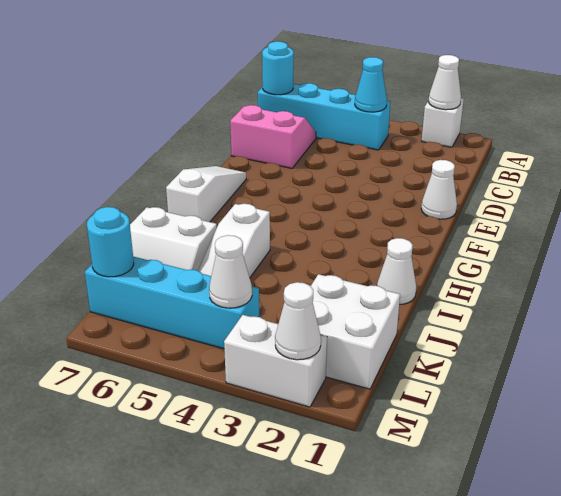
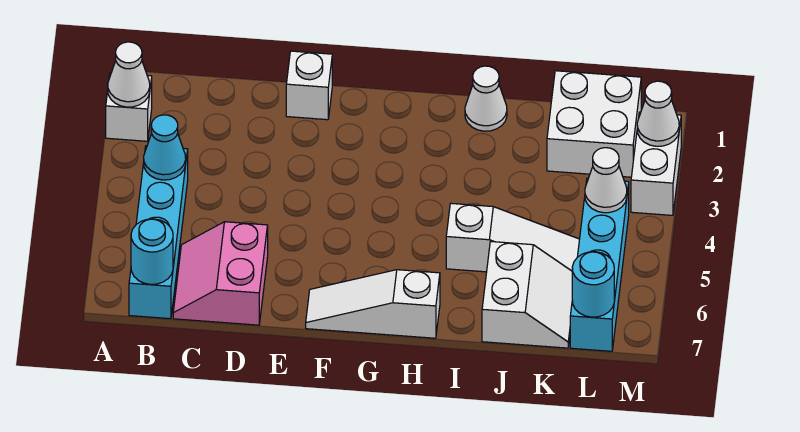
white 1x1 cone [421,160,457,219] -> white 1x1 brick [286,51,332,120]

